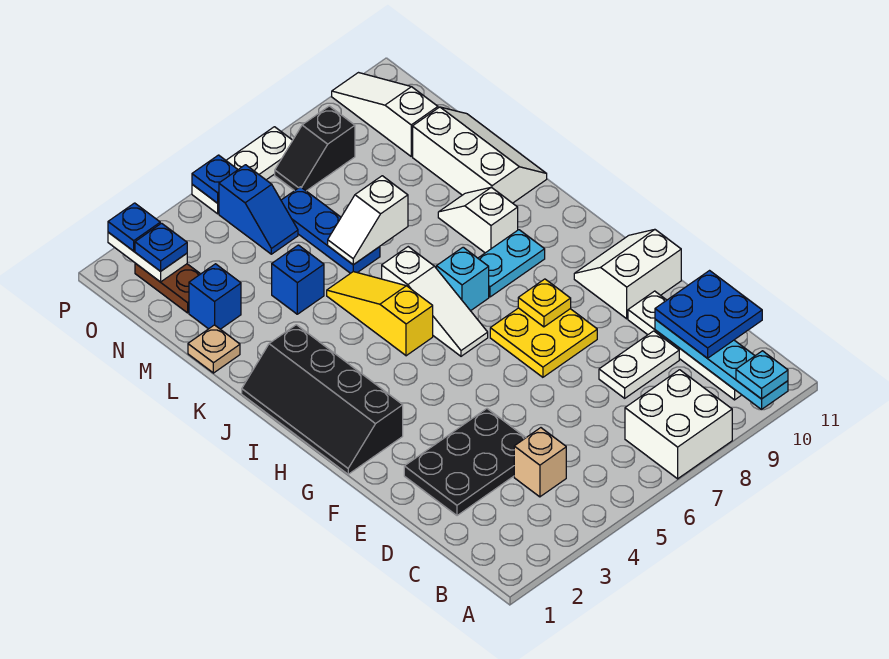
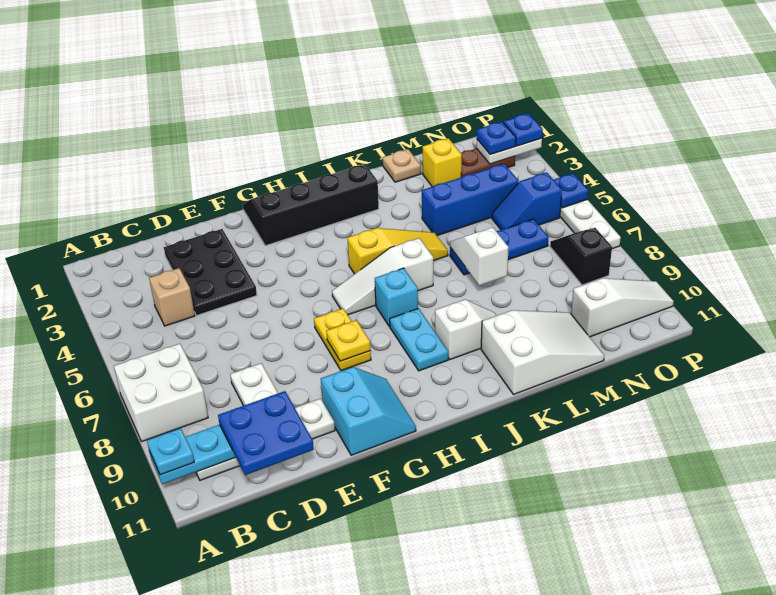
yellow 2x2 plate [490,308,597,377] -> yellow 1x2 plate [314,309,371,371]
white 2x2 slope [574,230,681,319] -> cyan 2x2 slope [321,367,416,455]
white 2x3 slope [413,107,547,203] -> white 2x3 slope turned to [481,310,604,394]
blue 1x1 brick [272,245,324,314] -> blue 1x3 brick [422,164,519,236]
blue 1x1 brick [189,264,241,329] -> yellow 1x1 brick [422,138,462,187]

